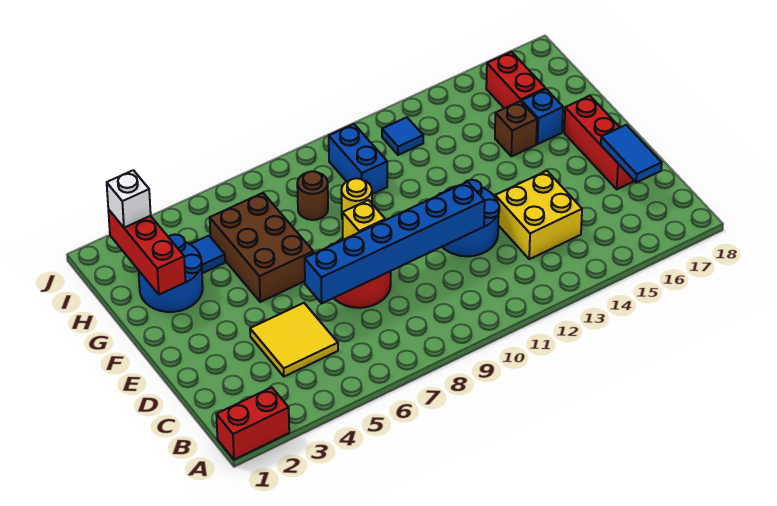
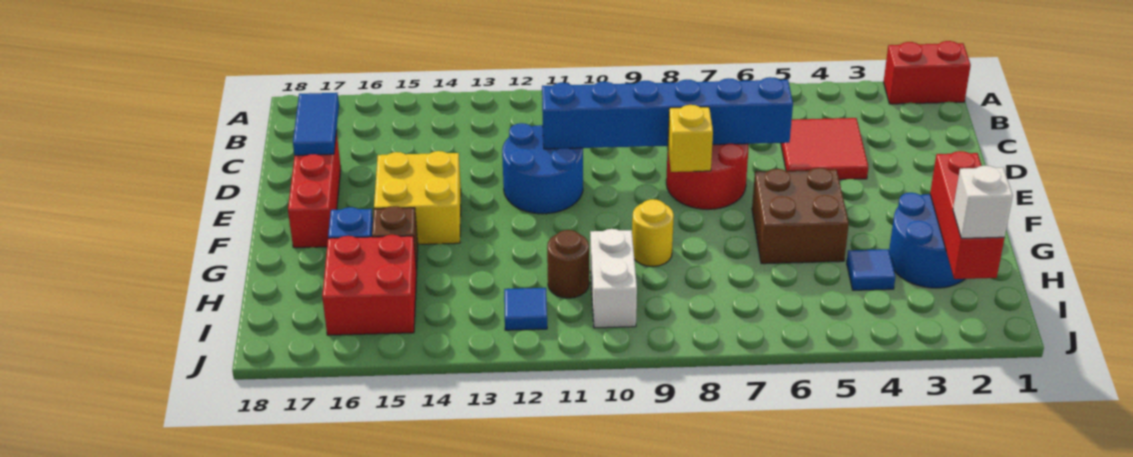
yellow 2x2 tile [250,303,338,377] -> red 2x2 tile [781,118,868,180]
yellow 2x2 brick [495,171,582,259] -> yellow 2x2 brick moved to [374,151,461,244]
brown 2x3 brick [210,193,313,302] -> brown 2x2 brick [752,168,849,264]
brown 1x1 round brick [297,171,328,220] -> brown 1x1 round brick moved to [547,230,589,298]
blue 1x2 brick [329,124,387,194] -> white 1x2 brick [590,229,637,328]
red 1x2 brick [486,52,546,108] -> red 2x2 brick [322,235,417,335]

